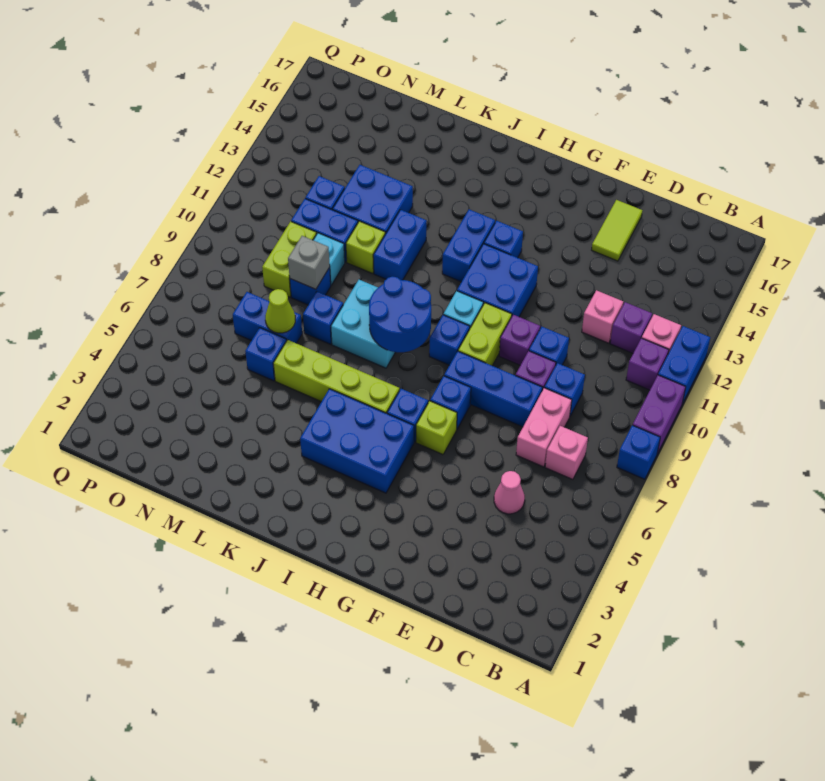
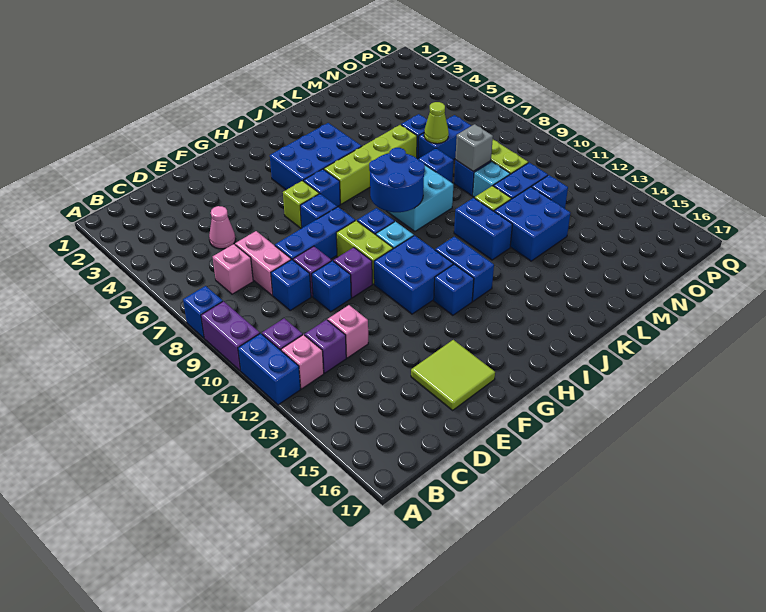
lime 1x2 tile [592,200,642,261] -> lime 2x2 tile [411,340,495,410]

